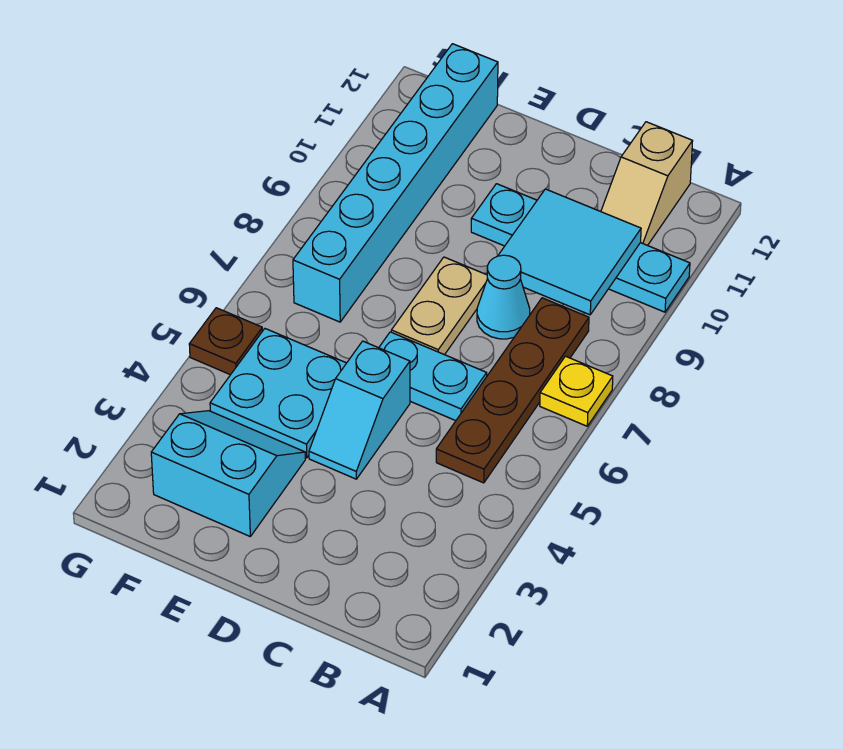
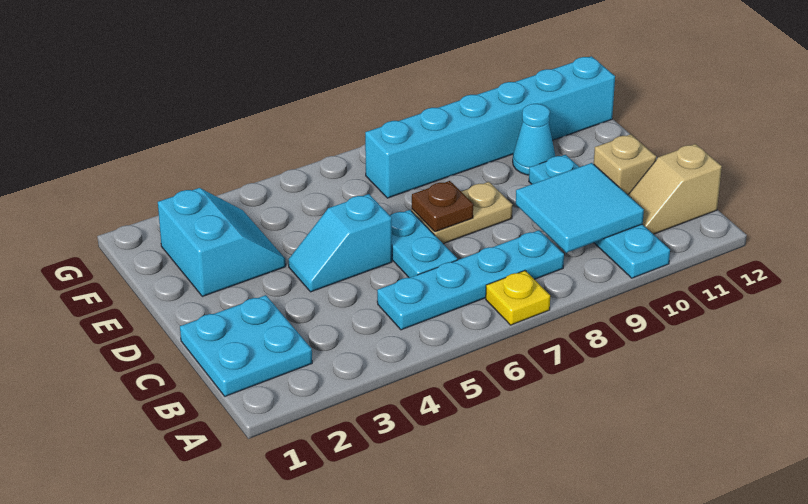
brown 1x4 plate [436,298,589,483] -> cyan 1x4 plate [377,230,564,330]
cyan 1x1 cone [477,255,530,339] -> cyan 1x1 cone moved to [513,104,555,175]
none -> tan 1x1 brick [594,134,656,195]
cyan 2x2 plate [210,329,346,458] -> cyan 2x2 plate moved to [180,295,312,396]
brown 1x1 plate [189,308,263,375] -> brown 1x1 plate moved to [412,181,473,232]

